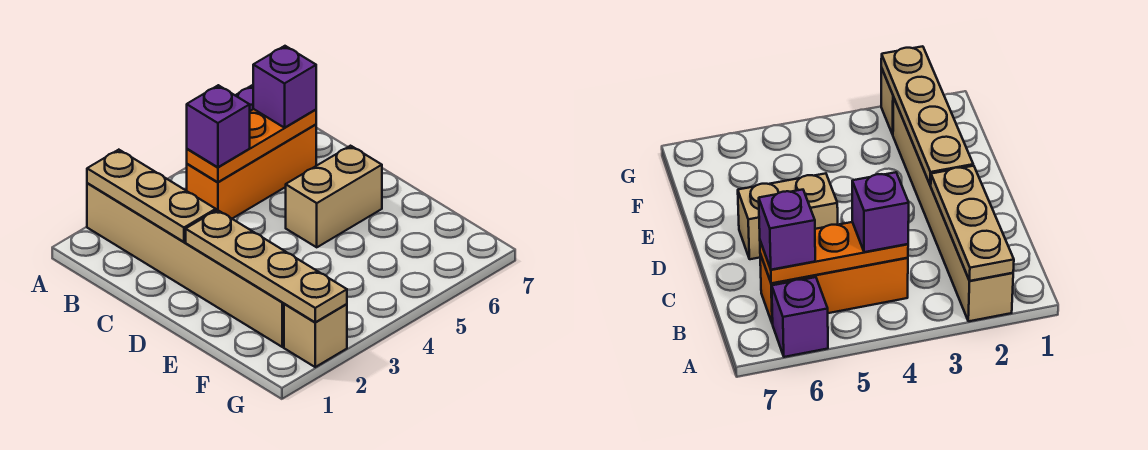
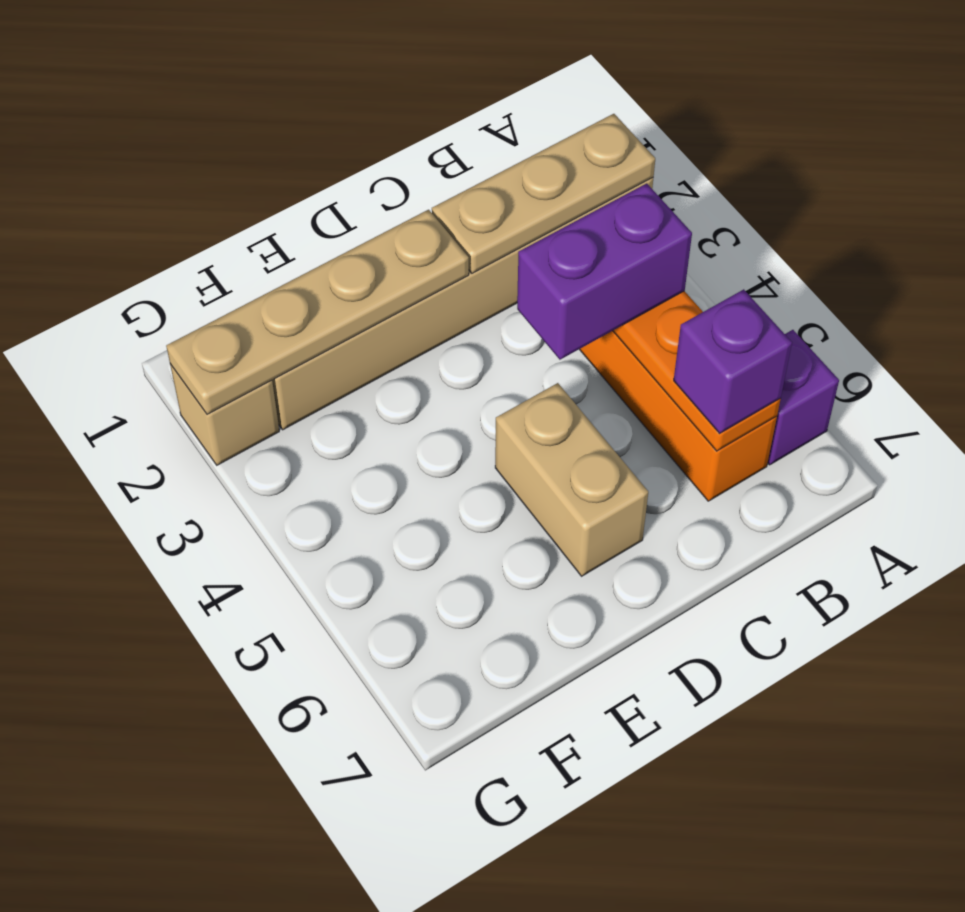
purple 1x1 brick [187,85,250,167] -> purple 1x2 brick [517,183,692,360]

